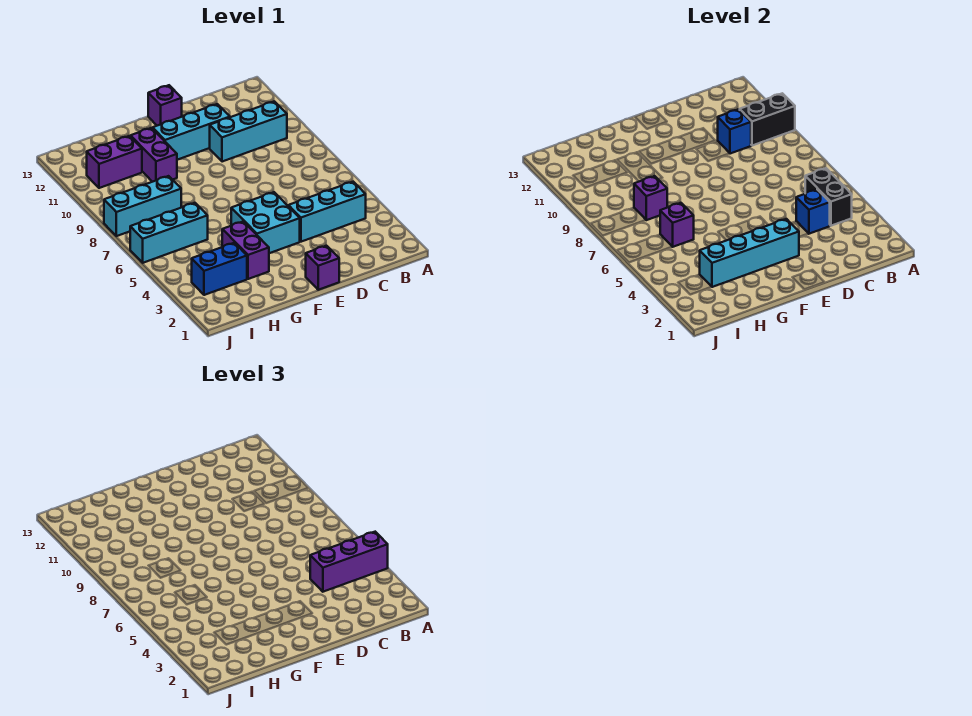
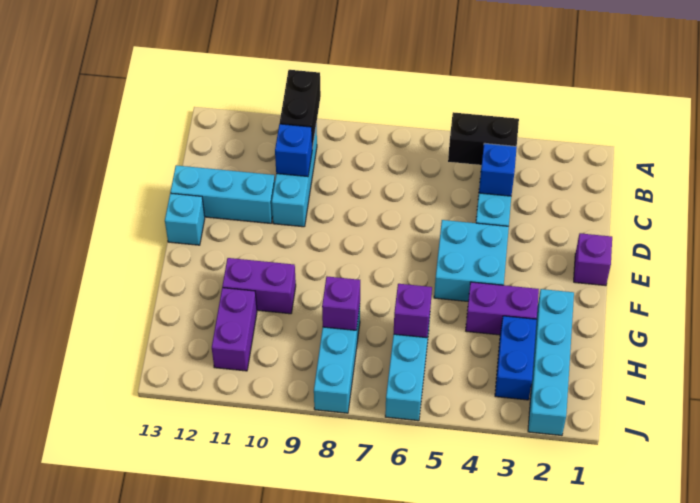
purple 1x3 brick [310,532,388,592] -> none
cyan 1x3 brick [153,104,230,160] -> cyan 1x3 brick turned to [170,165,275,223]
cyan 1x4 brick [700,219,799,287] -> cyan 1x4 brick moved to [528,289,574,436]
purple 1x1 brick [148,85,182,126] -> cyan 1x1 brick [165,193,205,245]

